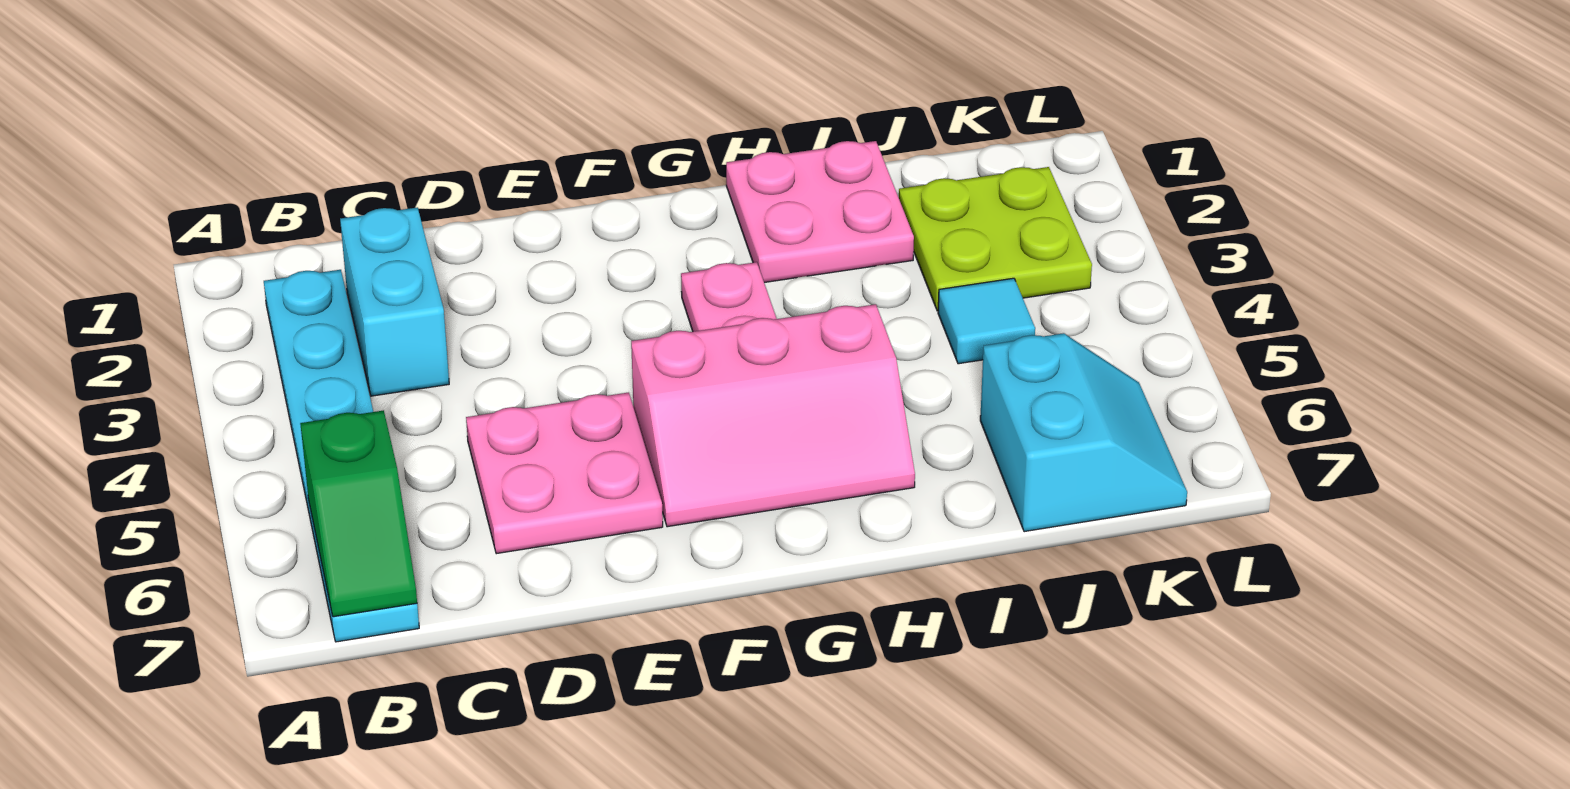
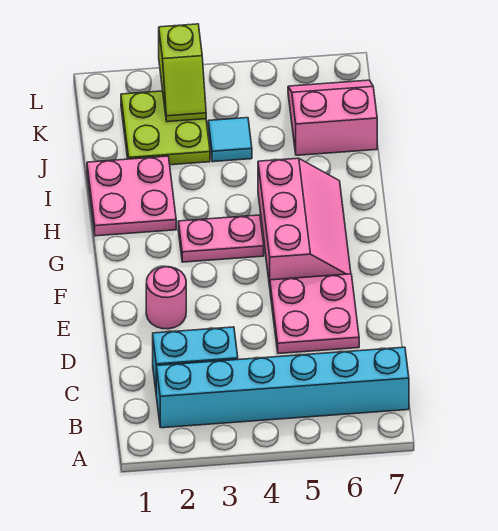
cyan 1x6 plate [264,270,419,642] -> cyan 1x6 brick [156,347,409,428]
green 1x2 slope [300,410,417,617] -> none
none -> pink 1x1 round brick [146,267,186,329]
cyan 2x2 slope [980,333,1187,532] -> pink 2x2 slope [288,80,377,155]
none -> lime 1x2 slope [159,24,206,122]

